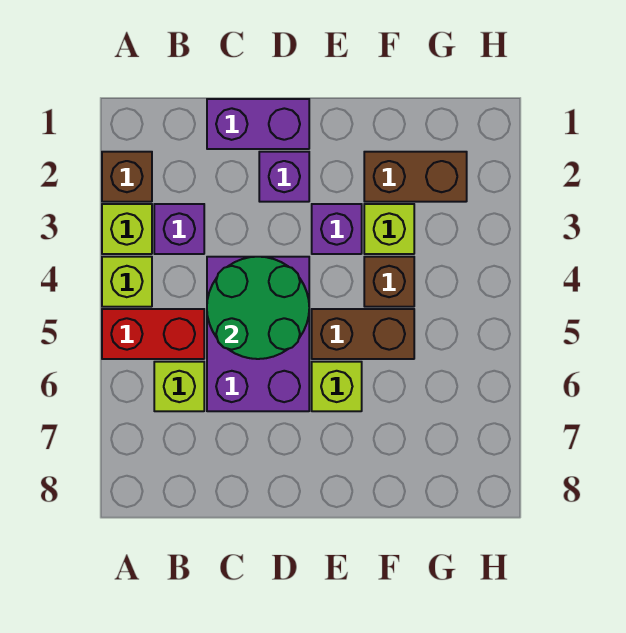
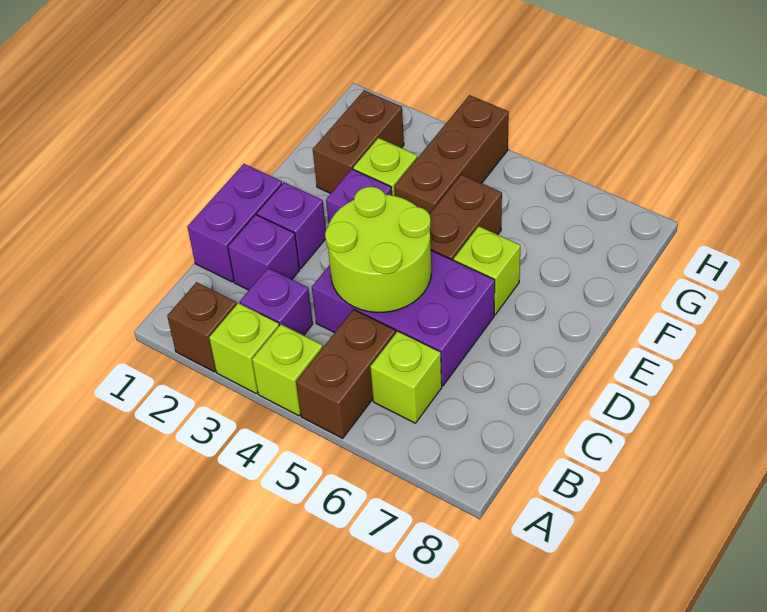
red 1x2 brick [102,309,204,359] -> brown 1x2 brick [296,310,396,438]
none -> purple 1x1 brick [228,215,299,290]
green 2x2 round brick [207,257,309,359] -> lime 2x2 round brick [325,187,431,313]
brown 1x1 brick [364,257,414,307] -> brown 1x3 brick [395,95,509,214]

